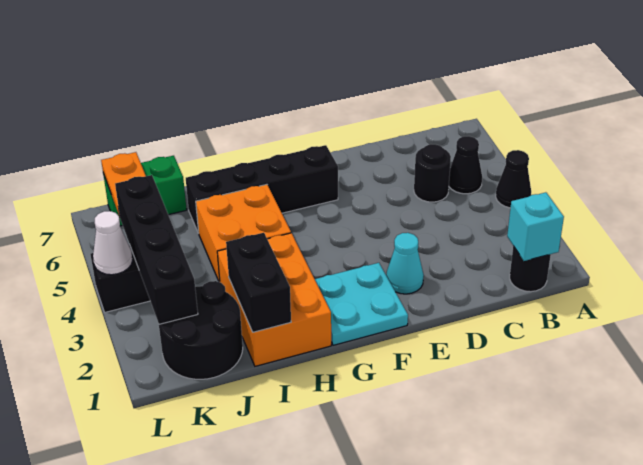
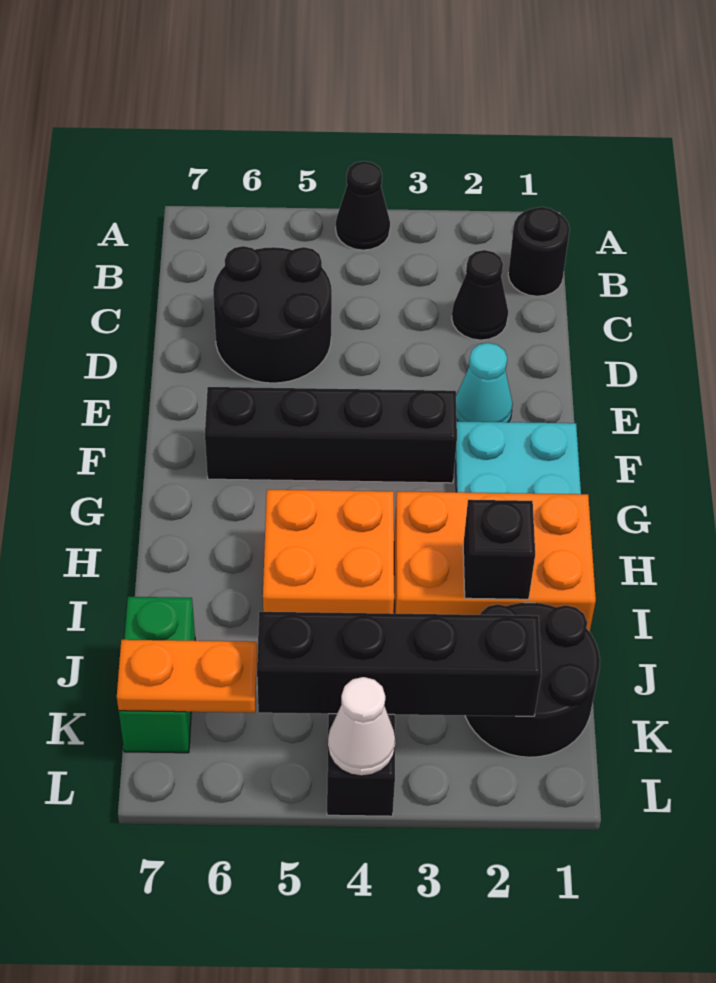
cyan 1x1 brick [507,192,564,261] -> none
black 1x1 cone [449,136,482,194] -> black 1x1 cone moved to [452,250,508,340]
black 1x1 round brick [414,144,451,202] -> black 2x2 round brick [213,246,332,383]
black 1x4 brick [186,145,338,233] -> black 1x4 brick turned to [205,387,457,483]
black 1x2 brick [226,233,291,332] -> black 1x1 brick [463,500,535,599]

